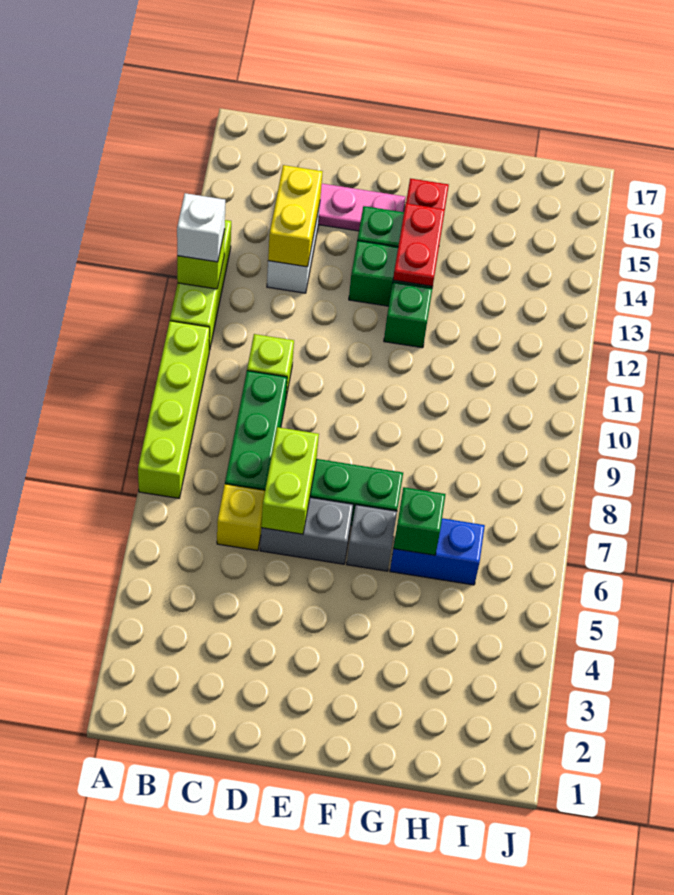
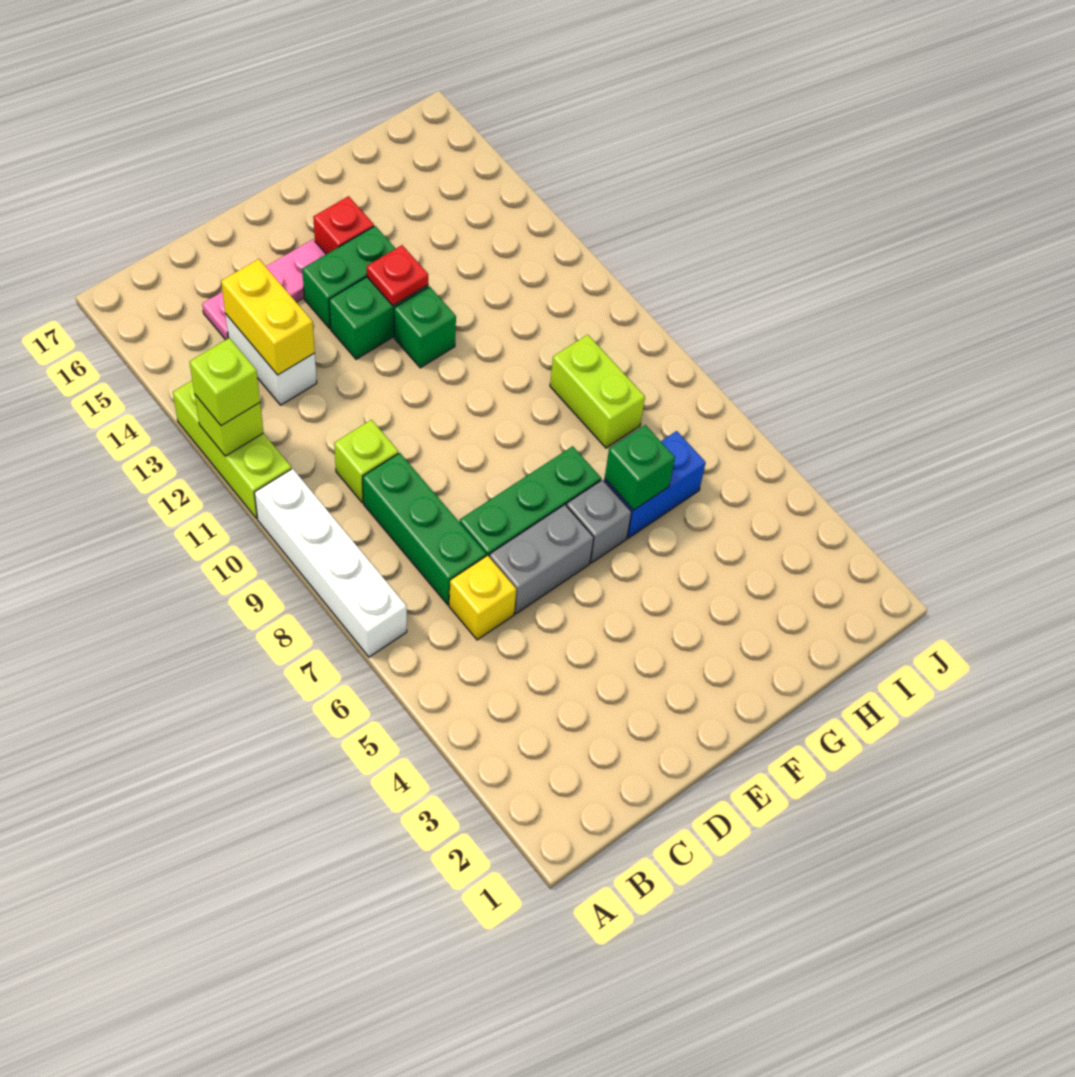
lime 1x4 brick [138,321,210,498] -> white 1x4 brick [254,469,407,657]
white 1x1 brick [177,193,225,262] -> lime 1x1 brick [189,338,260,426]
lime 1x2 brick [261,427,319,534] -> lime 1x2 brick moved to [550,335,645,448]
red 1x2 plate [393,203,445,286] -> red 1x1 plate [366,245,428,306]

